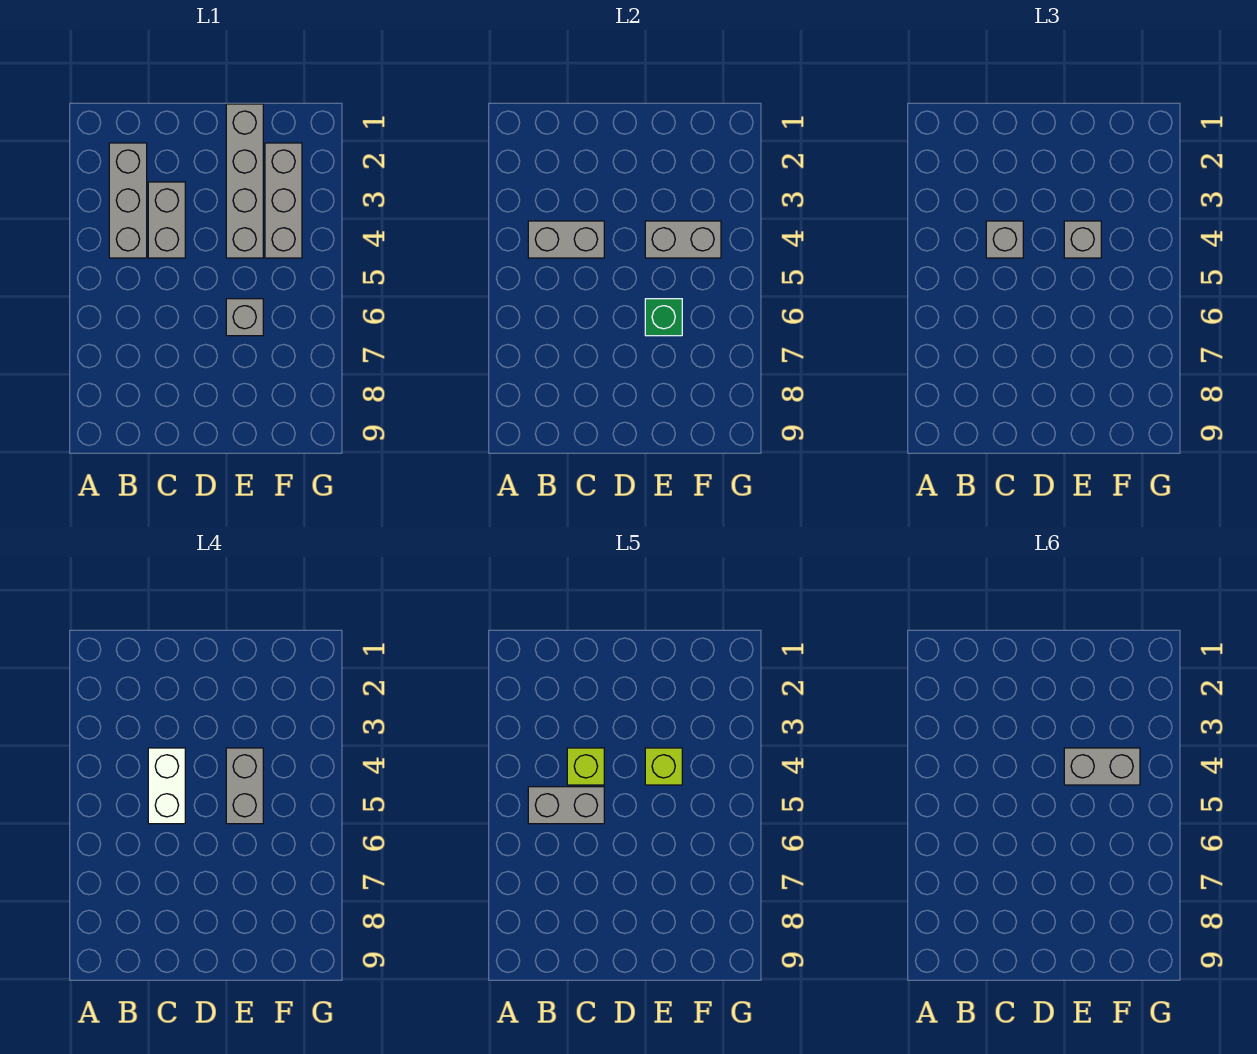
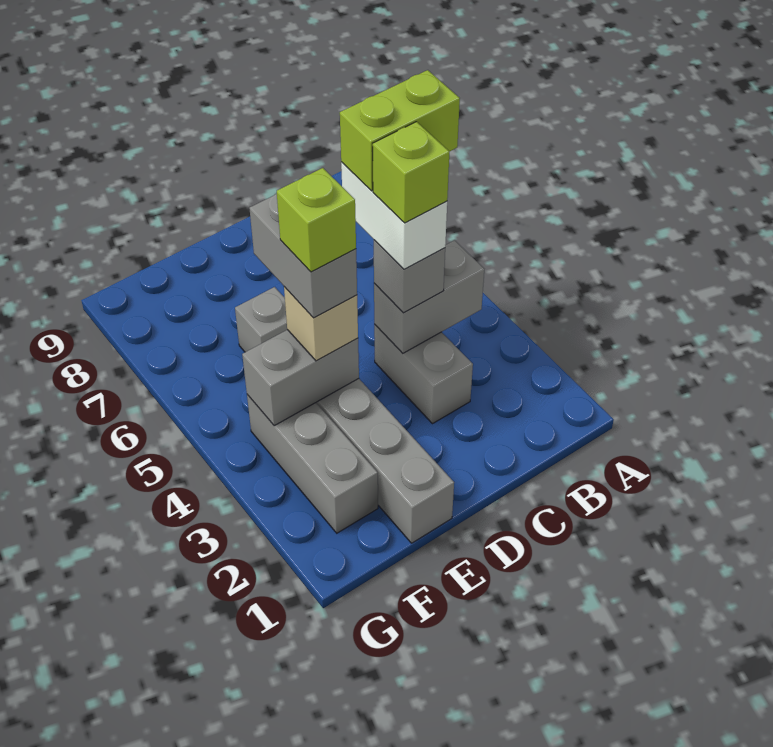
grey 1x3 brick [109,143,147,258] -> none
grey 1x2 brick [528,787,604,824] -> lime 1x2 brick [340,70,460,191]
grey 1x1 brick [1064,221,1101,258] -> tan 1x1 brick [284,287,358,361]
grey 1x2 brick [1064,748,1140,785] -> none
green 1x1 brick [645,299,682,336] -> none

